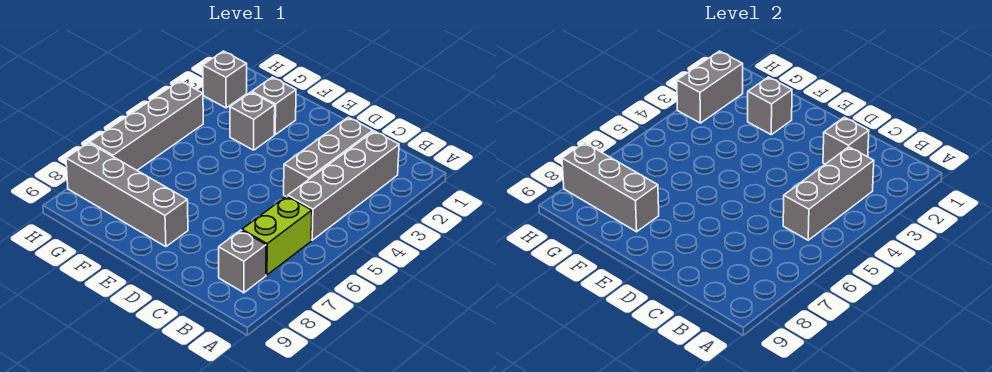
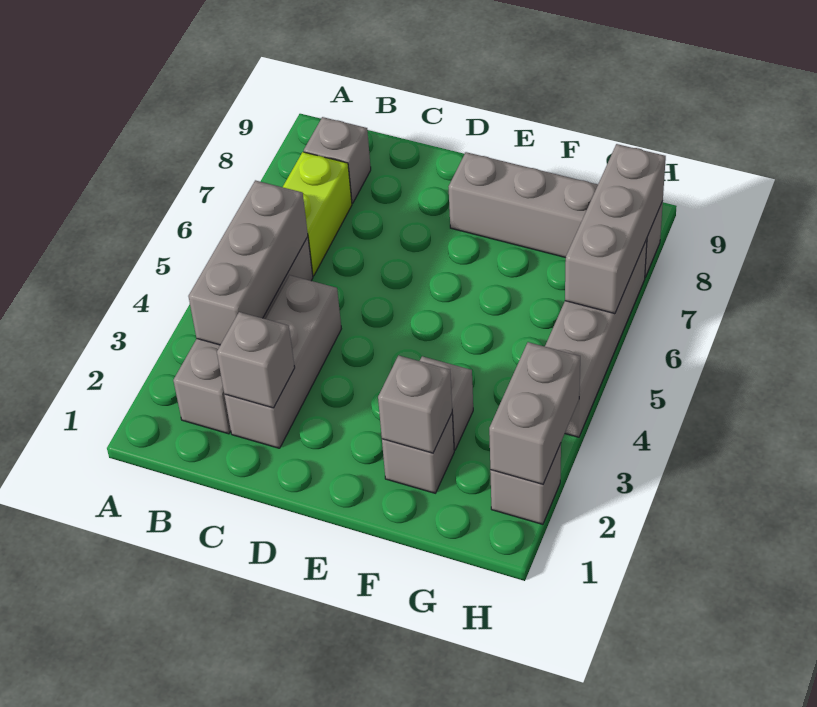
grey 1x3 brick [562,143,659,232] -> grey 1x3 brick turned to [565,144,666,314]

